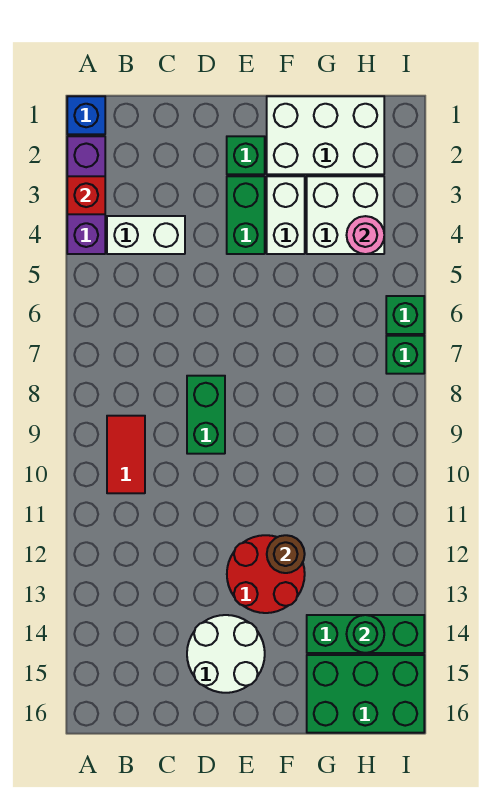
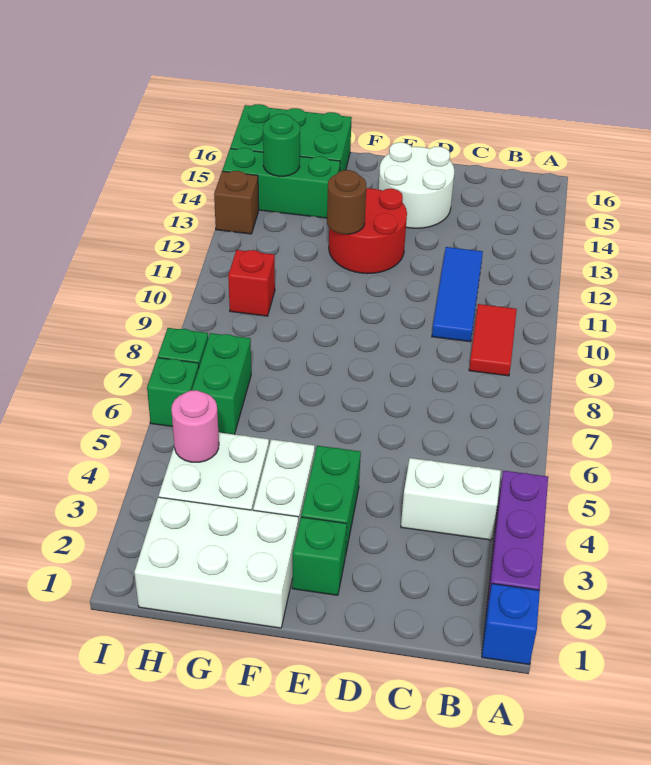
red 1x1 brick [67,176,105,214] -> red 1x1 brick moved to [228,250,275,316]
none -> blue 1x3 tile [432,247,483,342]
green 1x2 brick [187,376,225,454] -> green 1x2 brick moved to [192,333,251,434]
none -> brown 1x1 brick [214,171,259,234]

